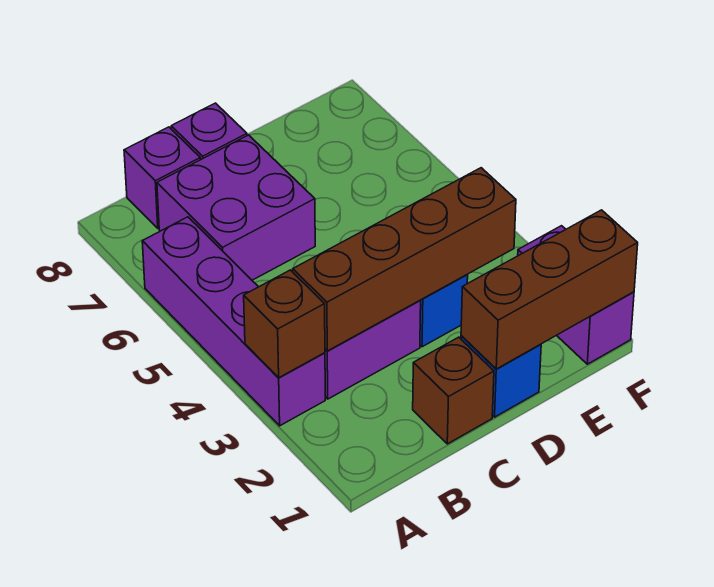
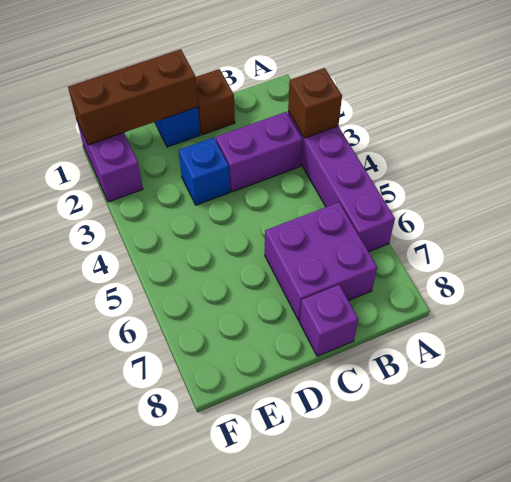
brown 1x4 brick [293,168,516,351] -> none
purple 1x1 brick [124,127,200,228] -> none

